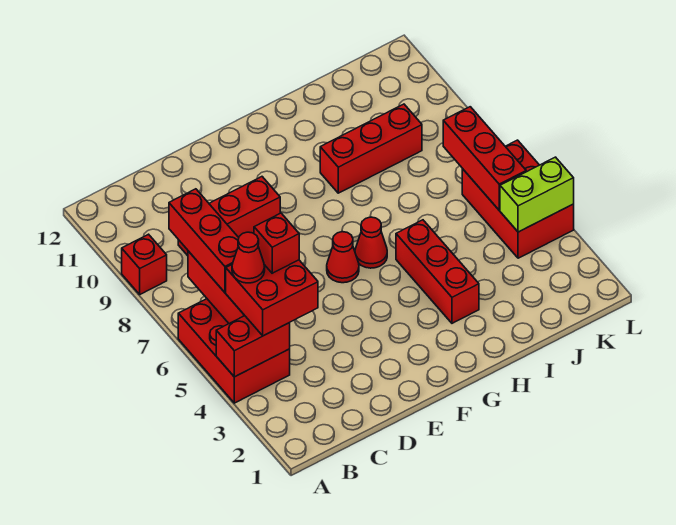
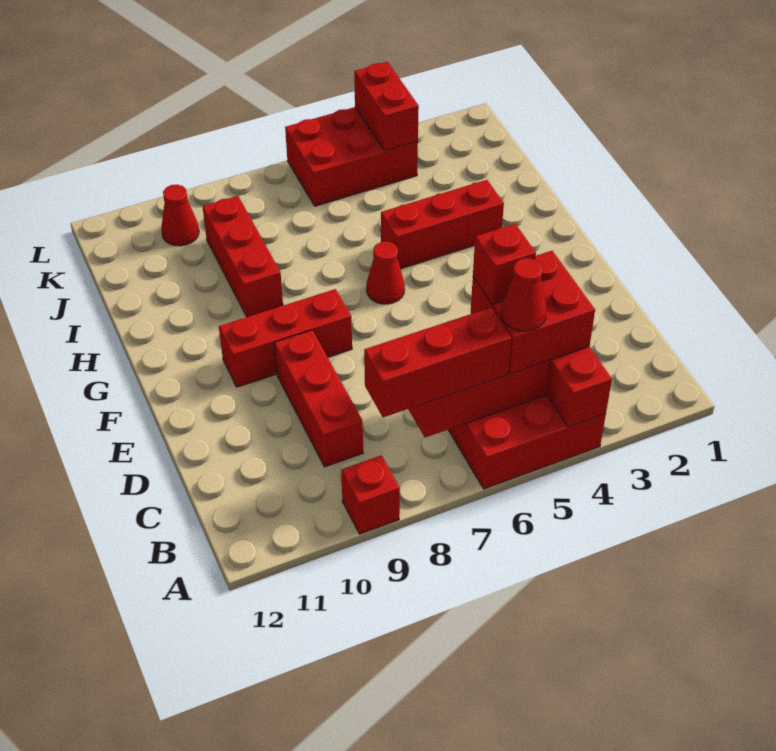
red 1x1 cone [327,232,359,283] -> red 1x1 cone moved to [161,185,199,246]
lime 1x2 brick [500,157,574,232] -> red 1x2 brick [354,62,419,151]
red 1x3 brick [443,107,526,210] -> red 1x3 brick moved to [219,289,352,387]

